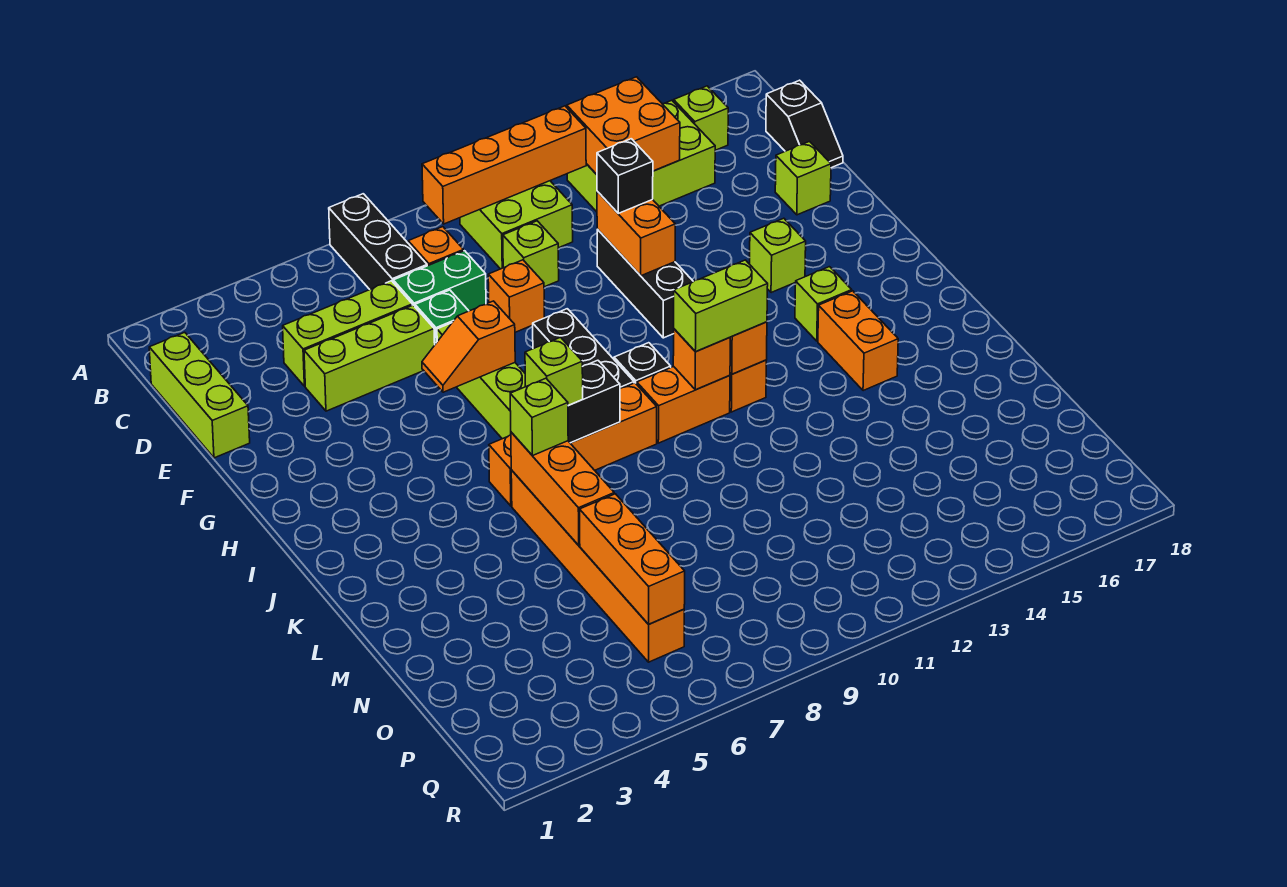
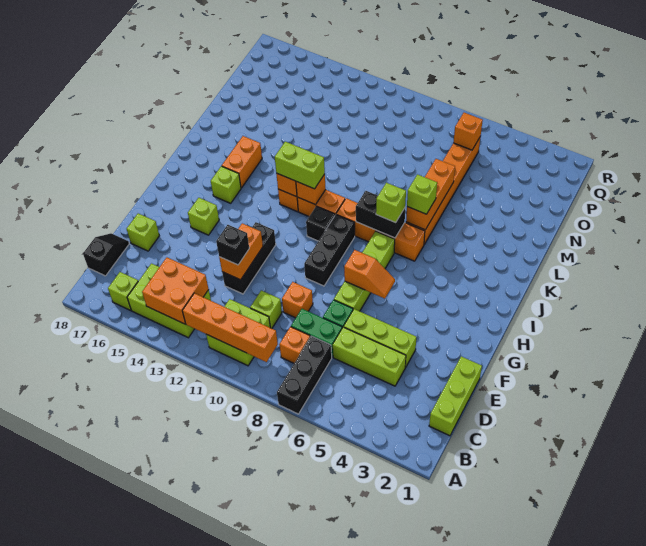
orange 1x3 brick [580,494,685,624] -> orange 1x1 brick [453,113,483,150]

